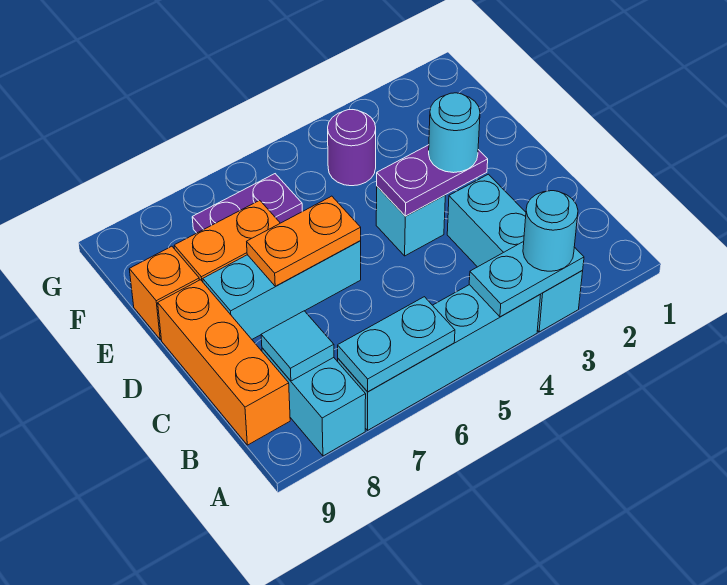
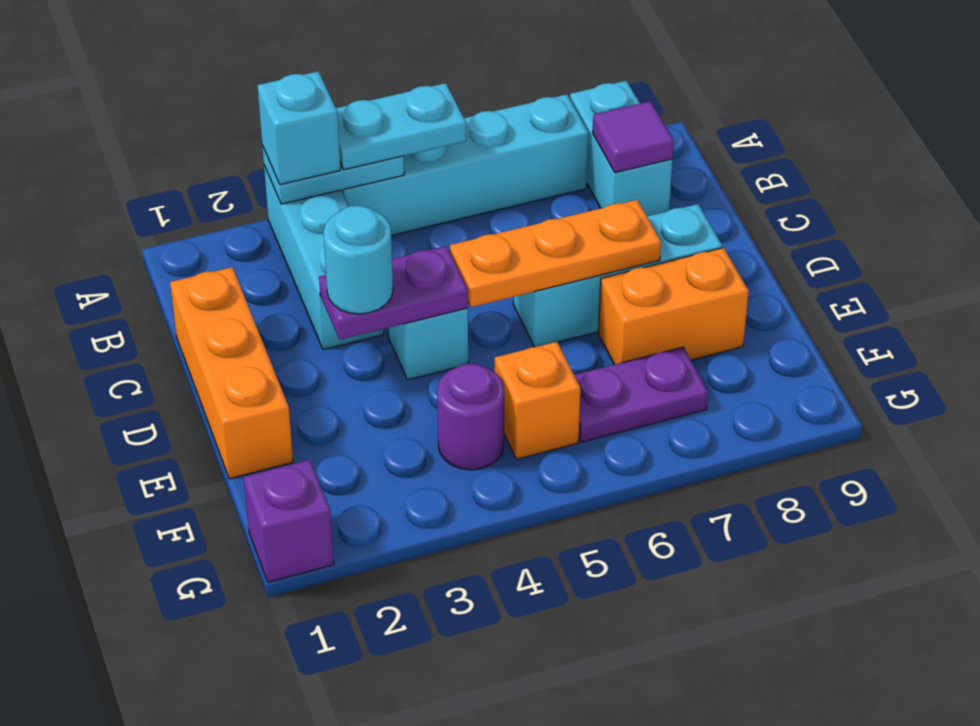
cyan 1x1 round brick [523,191,578,271] -> cyan 1x1 brick [257,71,340,185]
cyan 1x2 plate [338,297,455,392] -> cyan 1x2 plate moved to [336,83,466,170]
cyan 1x1 tile [261,311,334,381] -> purple 1x1 tile [593,101,674,173]
orange 1x3 brick [158,280,290,445] -> orange 1x3 brick moved to [170,267,293,479]
orange 1x2 plate [247,196,361,286] -> orange 1x3 plate [450,200,661,307]
orange 1x1 brick [129,246,199,339] -> orange 1x1 brick moved to [495,342,580,459]
none -> purple 1x1 brick [244,460,334,582]

